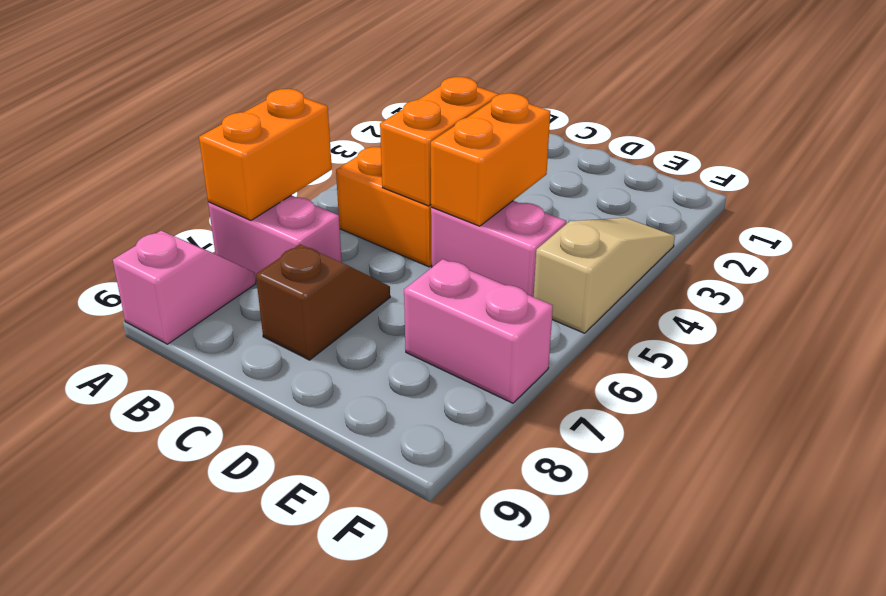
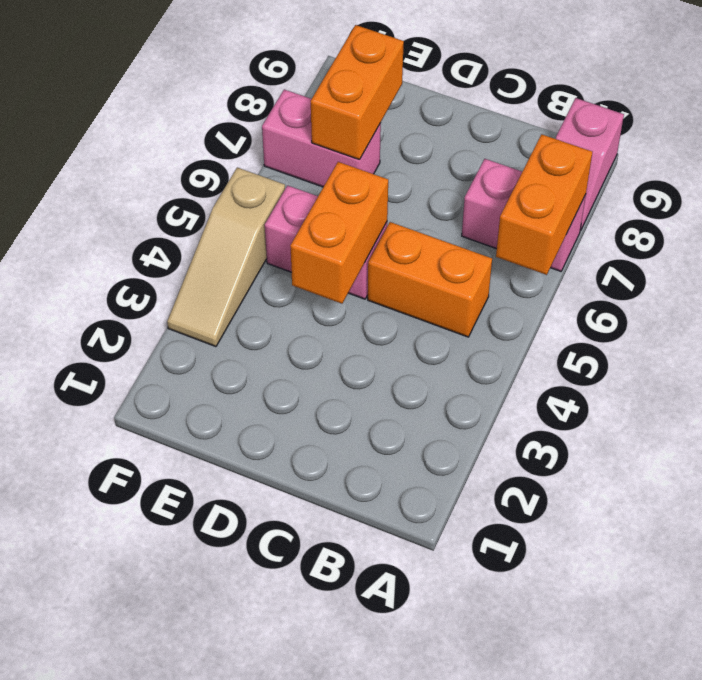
orange 1x2 brick [380,77,499,206] -> orange 1x2 brick moved to [311,25,404,160]
brown 1x2 slope [256,244,390,360] -> none

